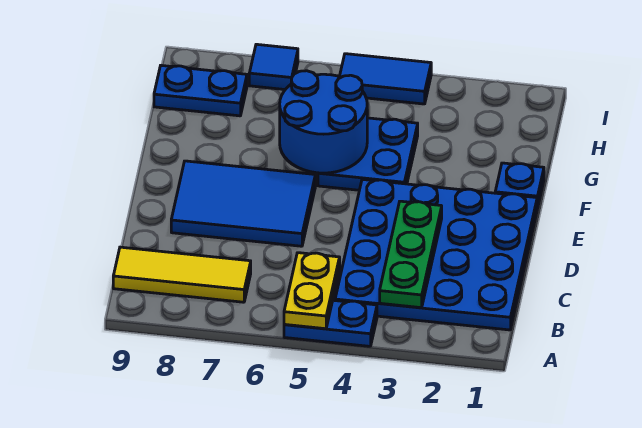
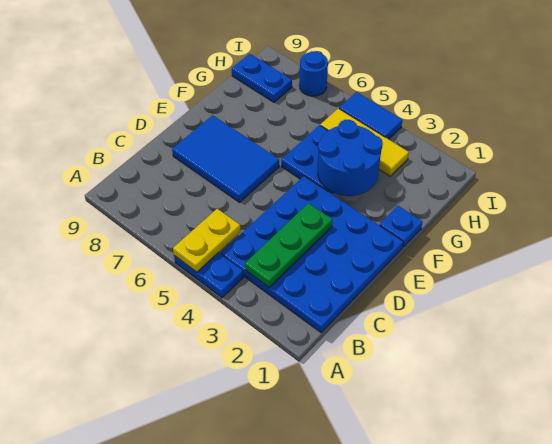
yellow 1x3 tile [113,247,251,302] -> yellow 1x3 tile moved to [320,108,409,176]
blue 2x2 round brick [280,71,367,173] -> blue 2x2 round brick moved to [318,120,383,196]
blue 1x1 tile [249,44,298,90] -> blue 1x1 round brick [299,51,328,96]

